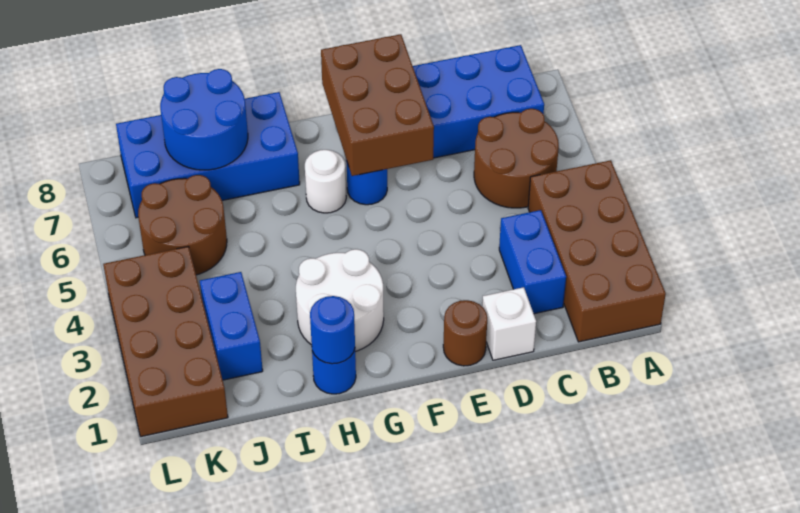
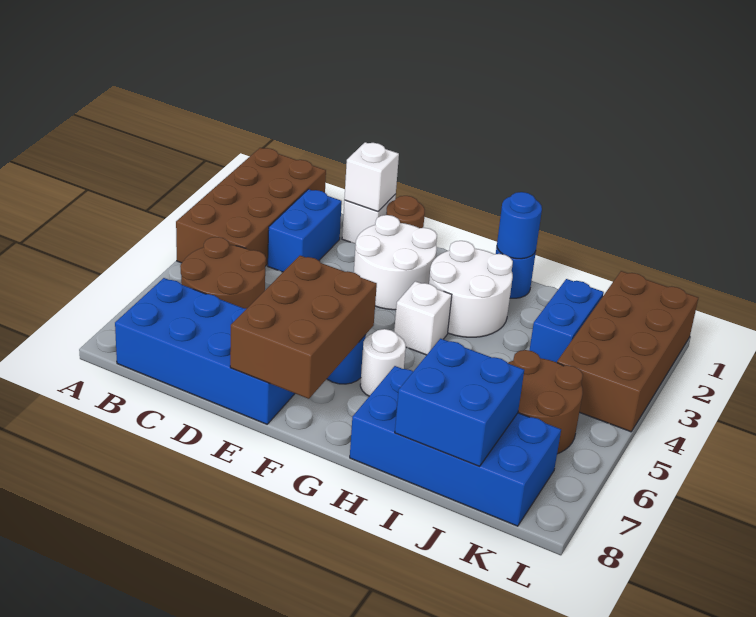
none -> white 1x1 brick [344,142,399,211]
none -> white 2x2 round brick [354,215,437,310]
none -> white 1x1 brick [394,281,452,355]
blue 2x2 round brick [160,69,248,170] -> blue 2x2 brick [395,339,524,466]

